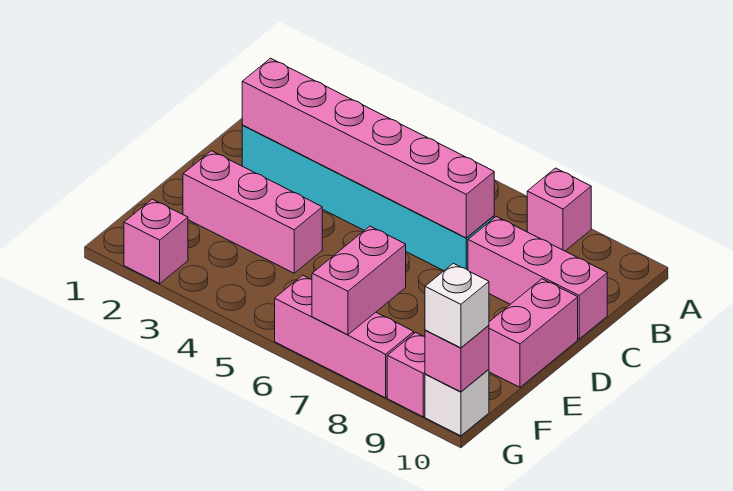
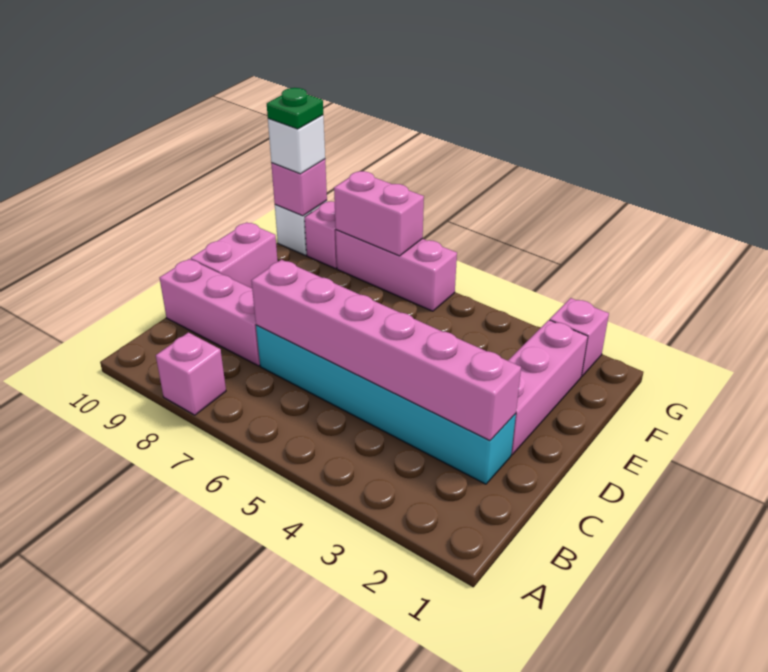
pink 1x3 brick [183,151,322,273] -> pink 1x3 brick turned to [508,320,588,455]
pink 1x2 brick [312,226,406,335] -> pink 1x2 brick turned to [334,171,424,256]
none -> green 1x1 plate [267,88,323,129]

